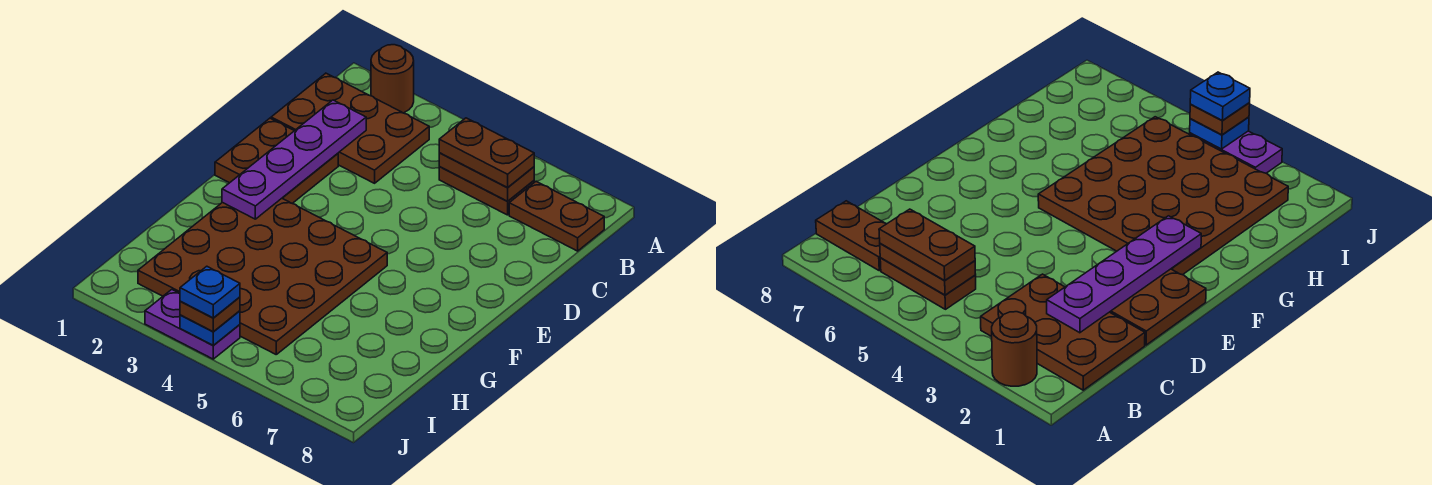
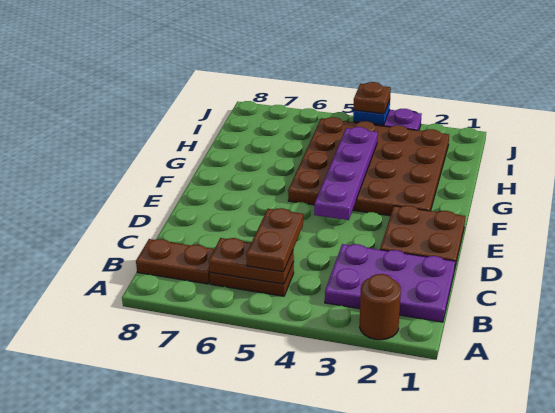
brown 2x3 plate [271,73,429,183] -> purple 2x3 plate [325,244,455,322]
brown 1x2 plate [439,118,534,187] -> brown 1x2 plate turned to [246,208,303,272]
purple 1x4 plate [222,100,366,219] -> purple 1x4 plate moved to [314,127,378,220]
blue 1x1 plate [180,266,240,318] -> none

